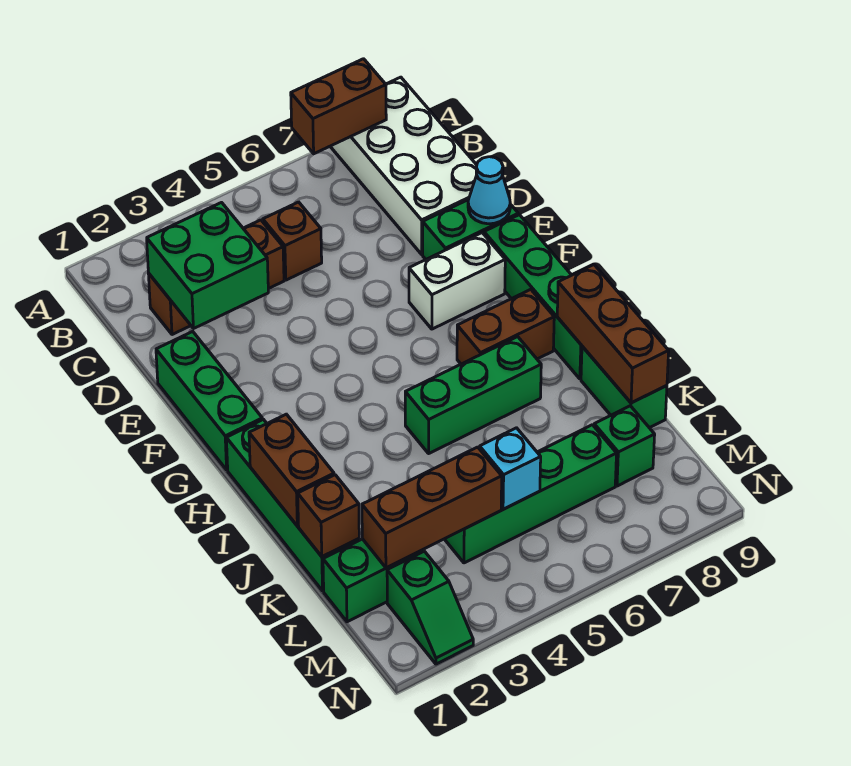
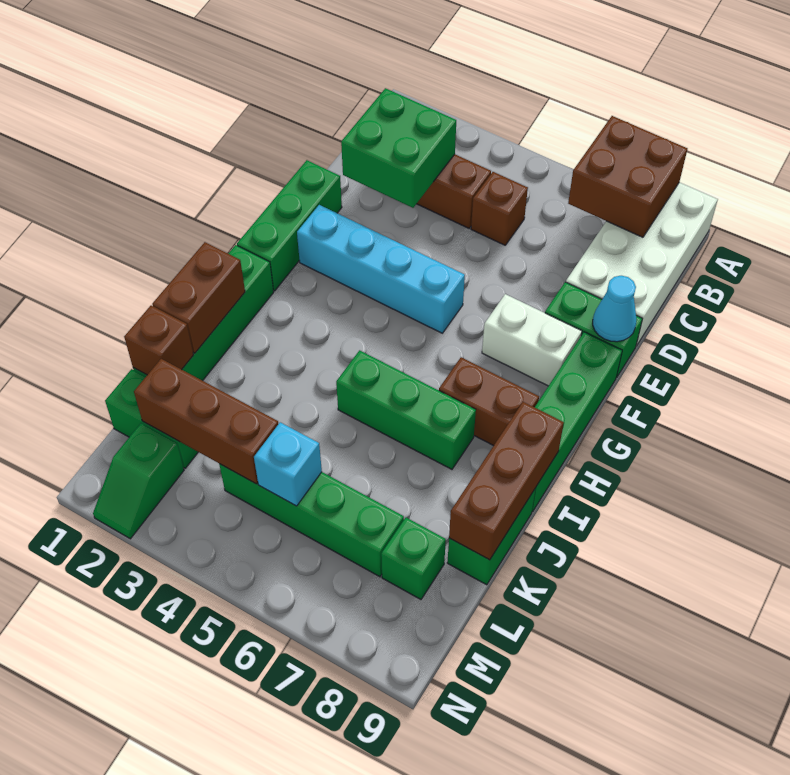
brown 1x2 brick [291,59,386,154] -> brown 2x2 brick [568,116,688,237]
none -> cyan 1x4 brick [297,205,465,333]

